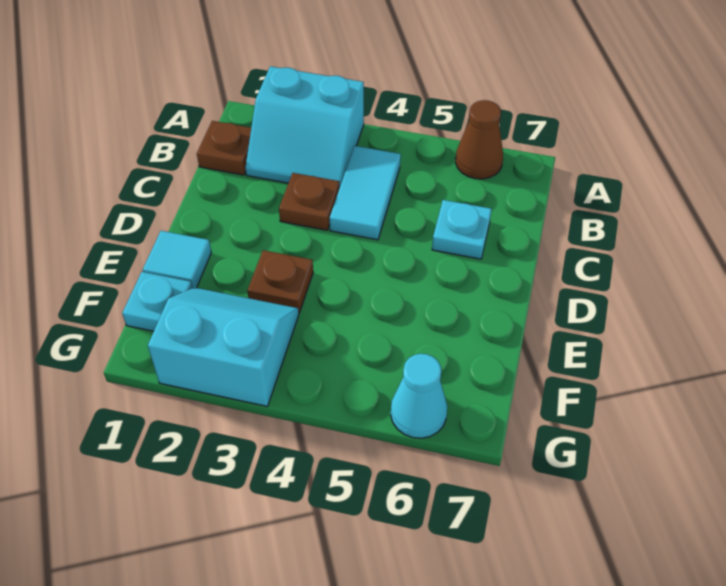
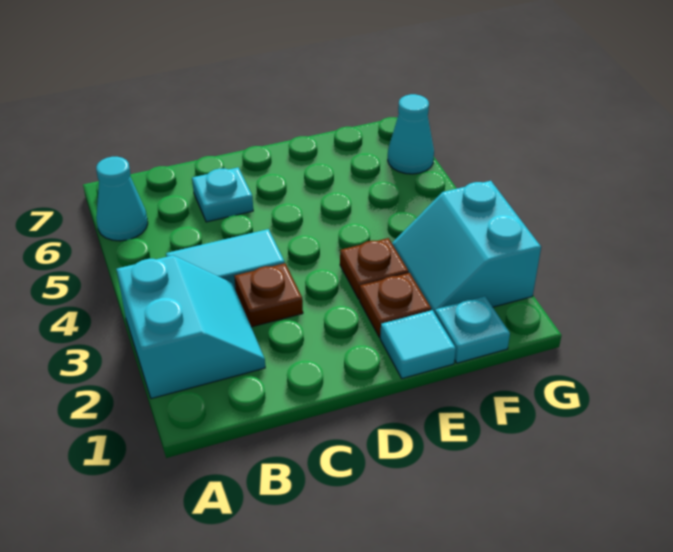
brown 1x1 cone [456,100,503,179] -> cyan 1x1 cone [96,157,148,241]
brown 1x1 plate [197,121,251,175] -> brown 1x1 plate moved to [360,273,431,337]

